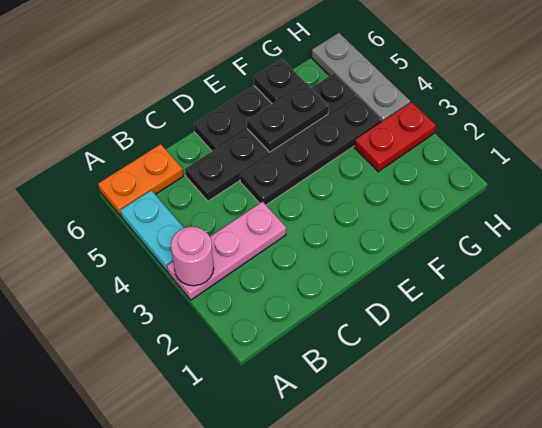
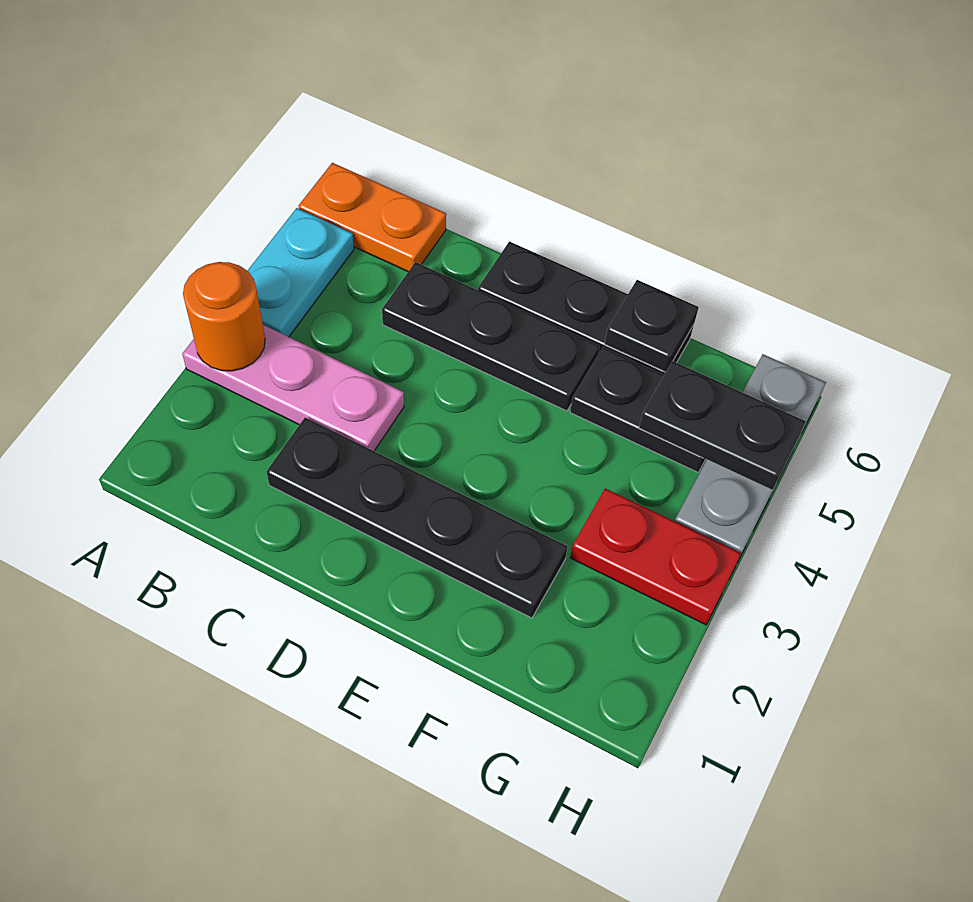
pink 1x1 round brick [171,227,214,286] -> orange 1x1 round brick [183,262,265,371]
black 1x4 plate [240,97,382,205] -> black 1x4 plate moved to [267,418,568,618]
black 1x2 plate [247,83,329,152] -> black 1x2 plate moved to [639,361,806,490]

